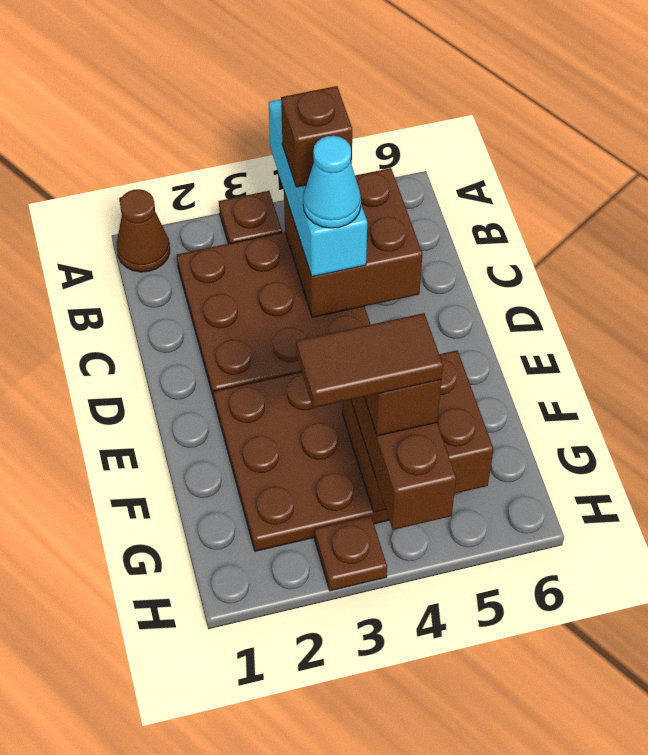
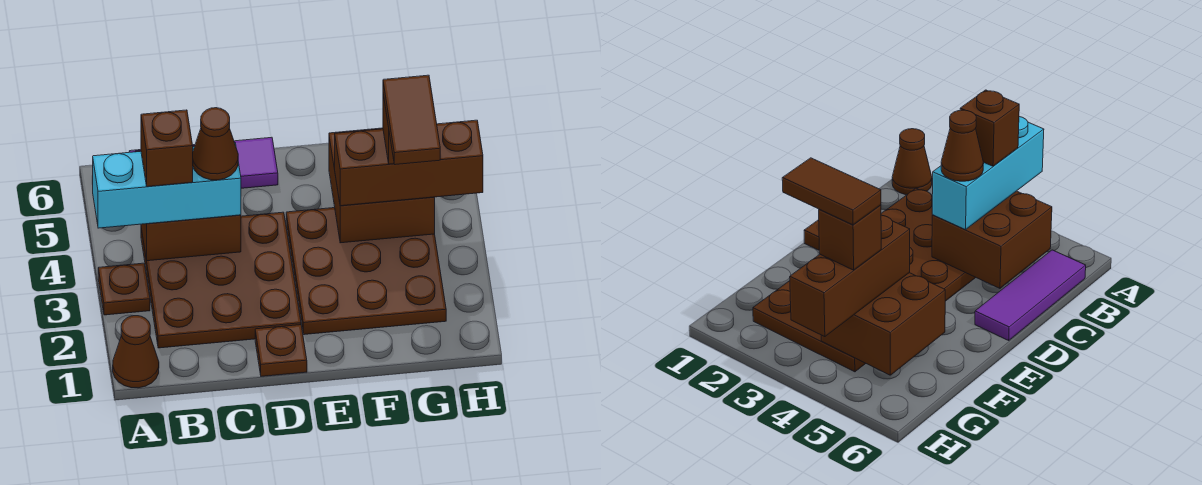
none -> purple 1x3 tile [129,137,278,188]
cyan 1x1 cone [303,136,361,228] -> brown 1x1 cone [193,108,238,180]
brown 1x1 plate [315,516,387,591] -> brown 1x1 plate moved to [255,325,307,376]

